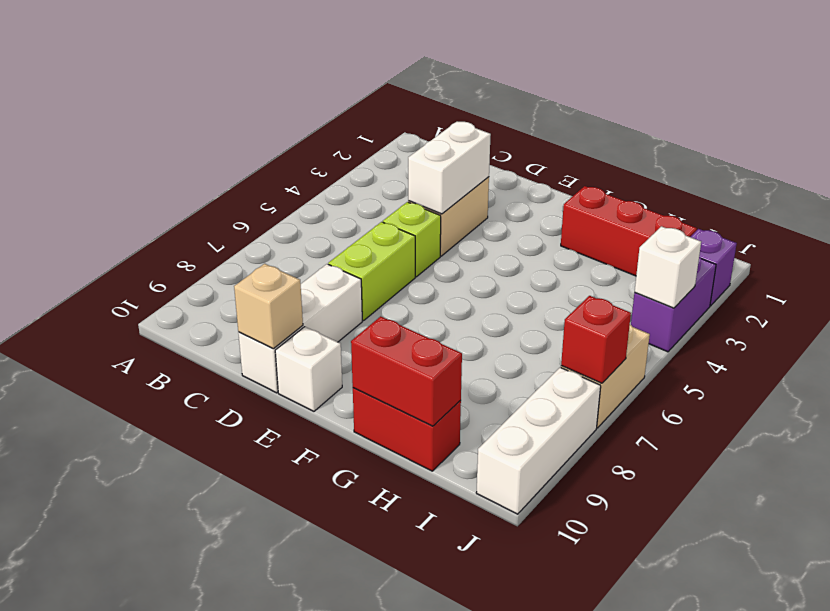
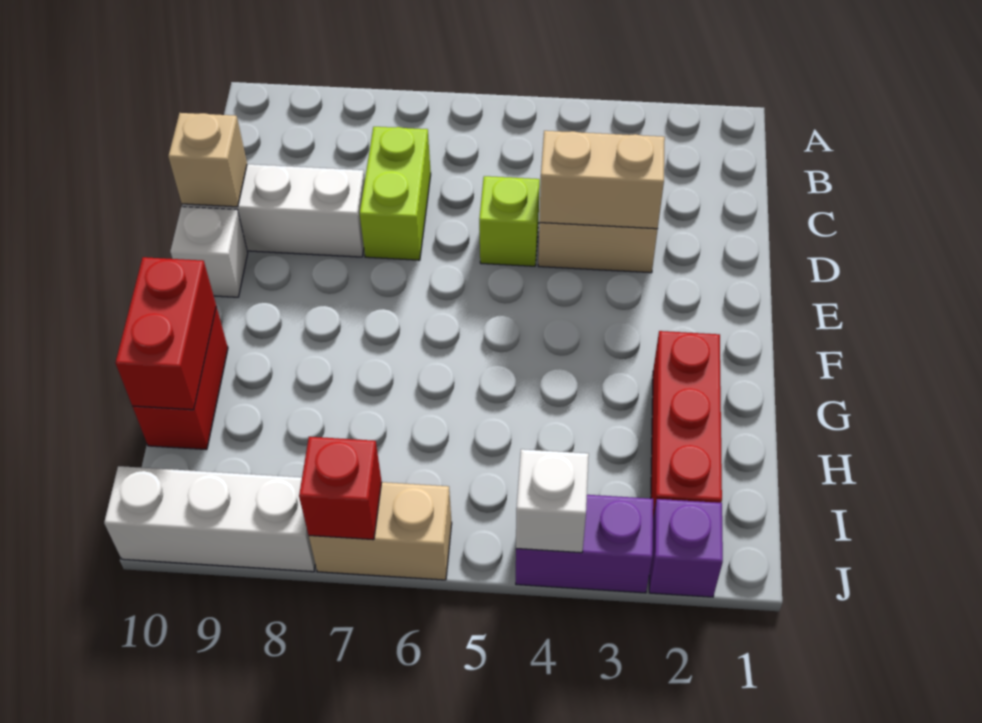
white 1x2 brick [408,121,491,214] -> tan 1x2 brick [539,131,665,229]
lime 1x2 brick [328,222,415,320] -> lime 1x2 brick turned to [360,127,431,260]

